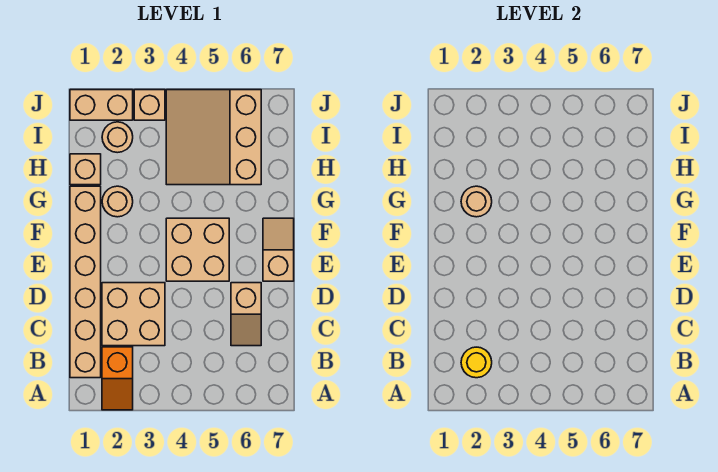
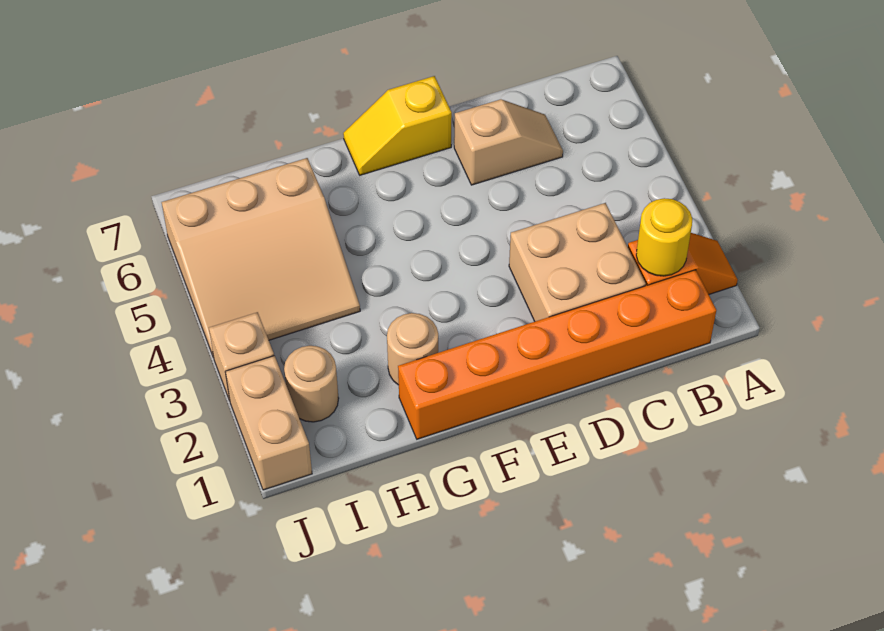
tan 1x6 brick [70,186,101,378] -> orange 1x6 brick [398,270,716,439]
tan 2x2 brick [166,218,229,281] -> none
tan 1x2 slope [263,218,294,281] -> yellow 1x2 slope [343,76,452,175]
tan 1x1 round brick [461,186,492,217] -> none
tan 1x1 brick [70,154,101,185] -> none

